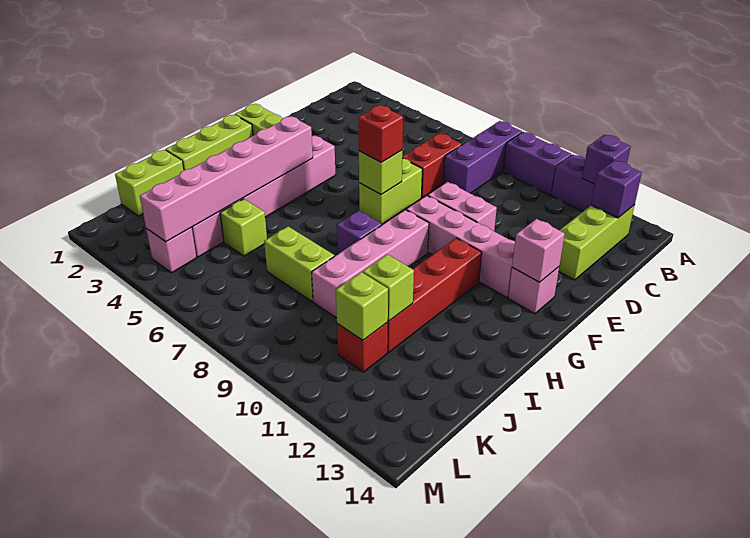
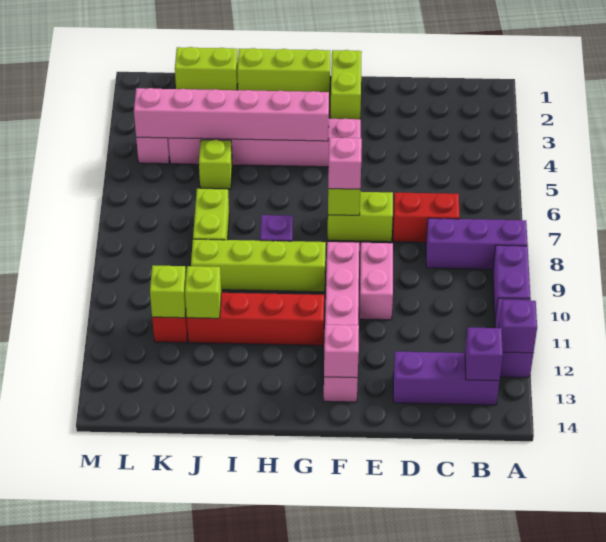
lime 1x3 brick [559,205,635,280] -> purple 1x3 brick [393,351,499,405]
red 1x1 brick [358,105,403,162] -> pink 1x1 brick [328,137,362,189]
pink 1x4 brick [312,210,429,318] -> lime 1x4 brick [191,239,326,292]

